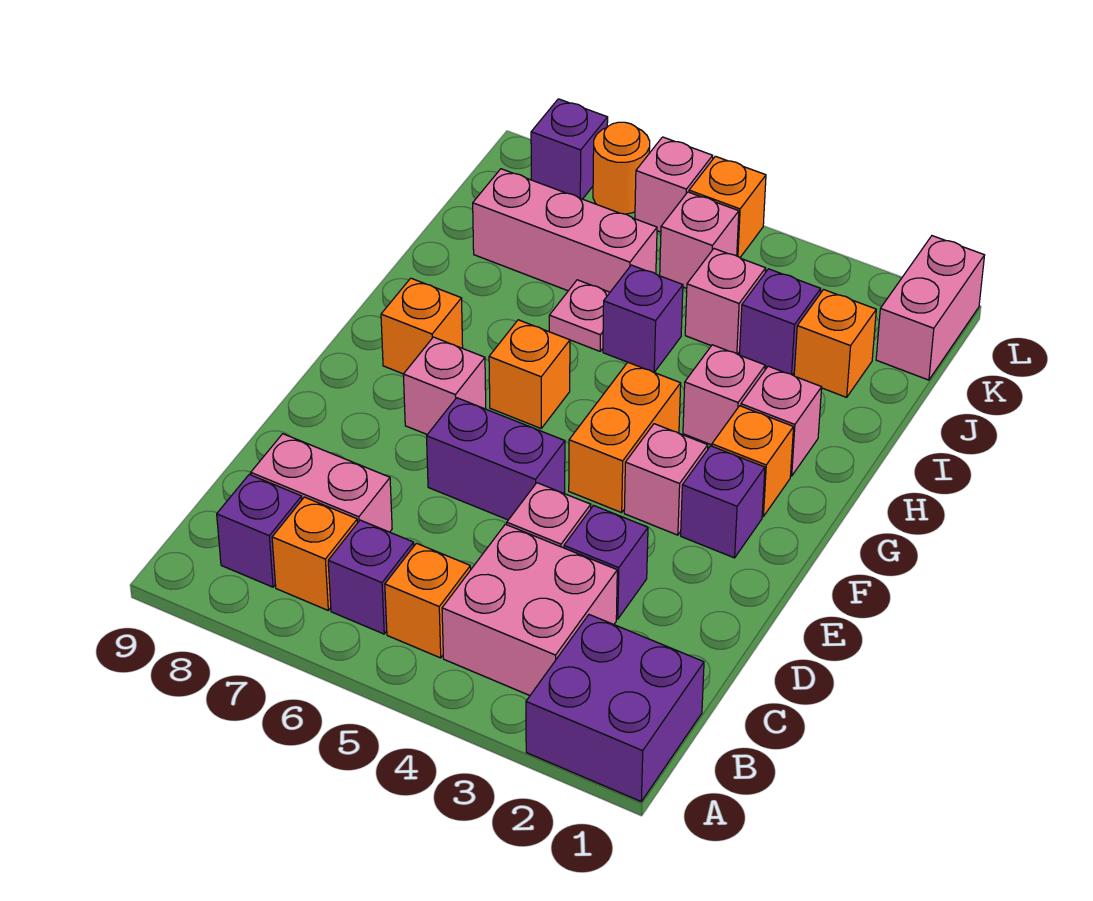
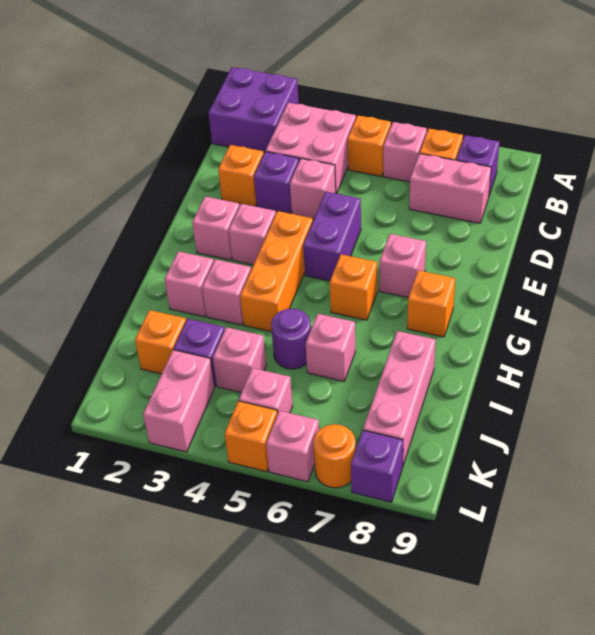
purple 1x1 brick [328,520,414,634] -> pink 1x1 brick [383,122,427,182]
purple 1x2 brick [427,398,565,520] -> purple 1x2 brick turned to [303,192,361,281]
purple 1x1 brick [681,446,765,558] -> pink 1x1 brick [192,197,239,260]
orange 1x2 brick [569,362,681,513] -> orange 1x3 brick [240,211,313,332]
orange 1x1 brick [712,406,794,516] -> orange 1x1 brick moved to [218,145,264,206]
purple 1x1 brick [603,265,683,372] -> purple 1x1 round brick [271,309,311,369]
pink 1x1 plate [549,280,610,351] -> pink 1x1 brick [306,314,355,381]
pink 1x3 brick [473,169,657,292] -> pink 1x3 brick turned to [363,331,436,467]
pink 1x2 brick [876,236,985,380] -> pink 1x2 brick moved to [143,350,215,452]

